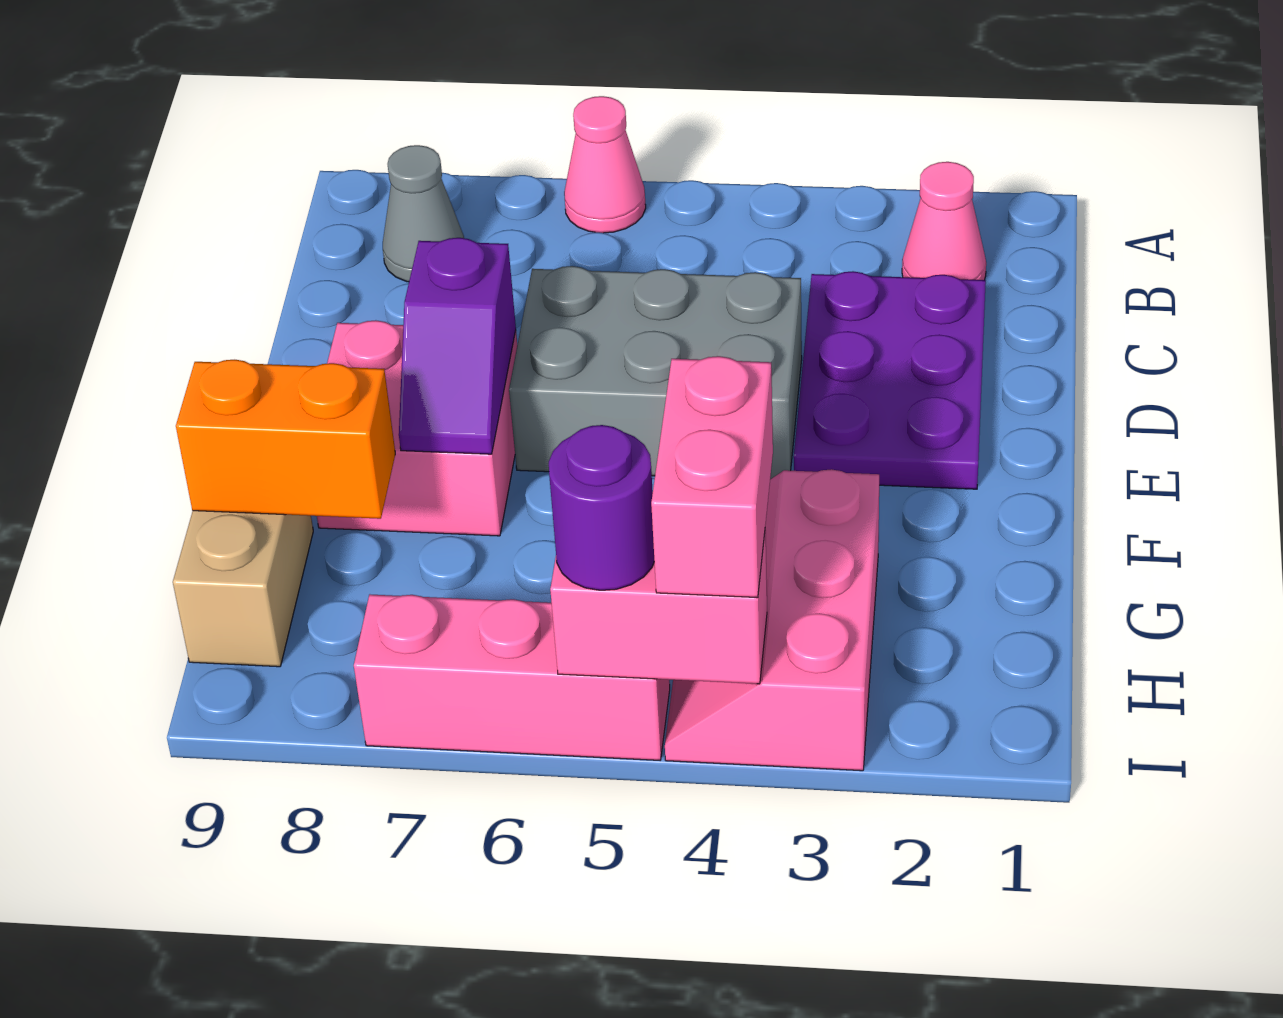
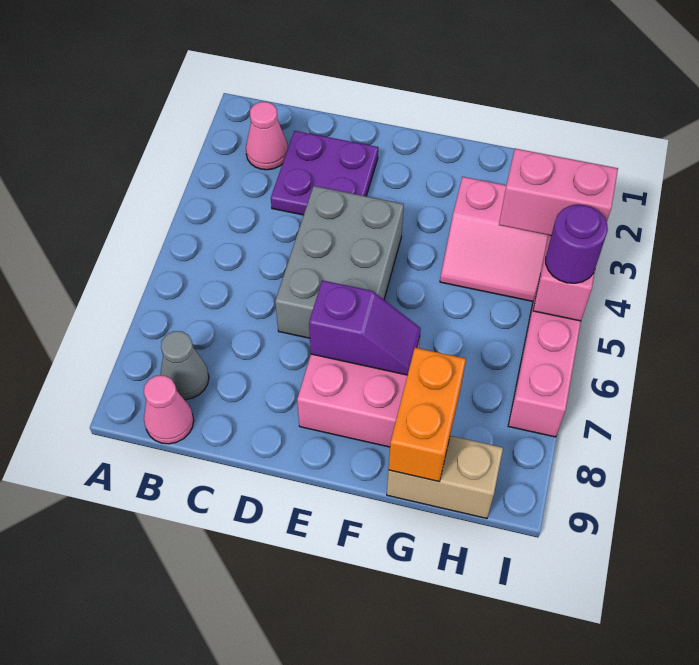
pink 1x1 cone [564,96,646,233] -> pink 1x1 cone moved to [144,376,194,444]
purple 2x3 plate [794,271,986,489] -> purple 2x2 plate [271,131,378,215]

